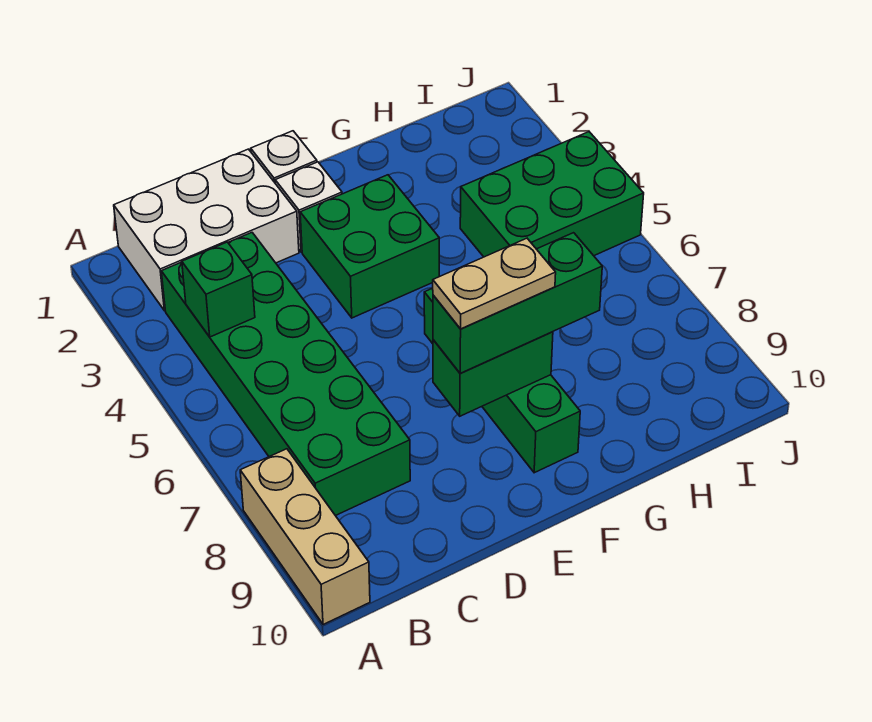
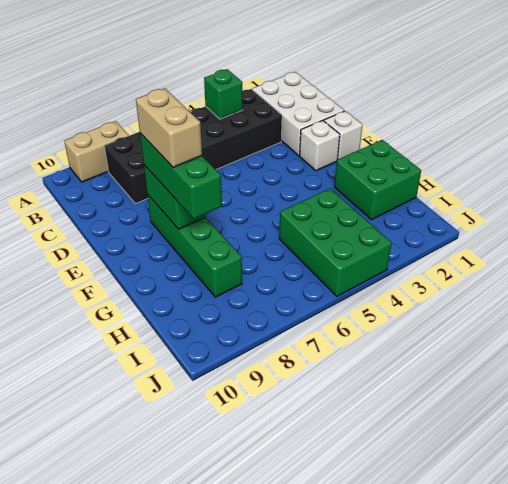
tan 1x3 brick [240,449,370,625] -> tan 1x2 brick [64,121,129,182]
green 2x6 brick [161,233,410,516] -> black 2x6 brick [104,89,282,204]
green 2x2 brick [300,175,439,318] -> green 2x2 brick moved to [334,140,421,220]
tan 1x2 plate [433,238,556,329] -> tan 1x2 brick [136,88,202,167]
green 1x4 brick [424,288,580,473] -> green 1x4 brick turned to [147,194,242,297]

